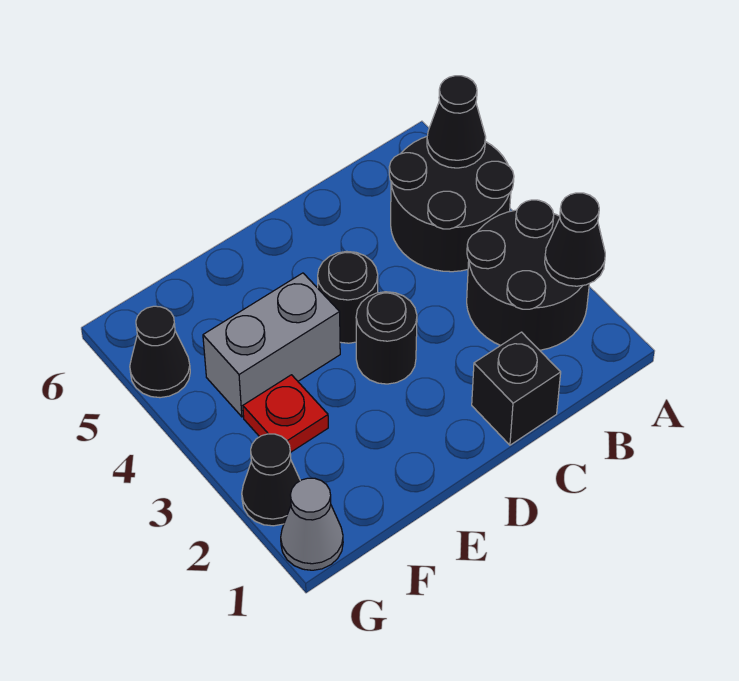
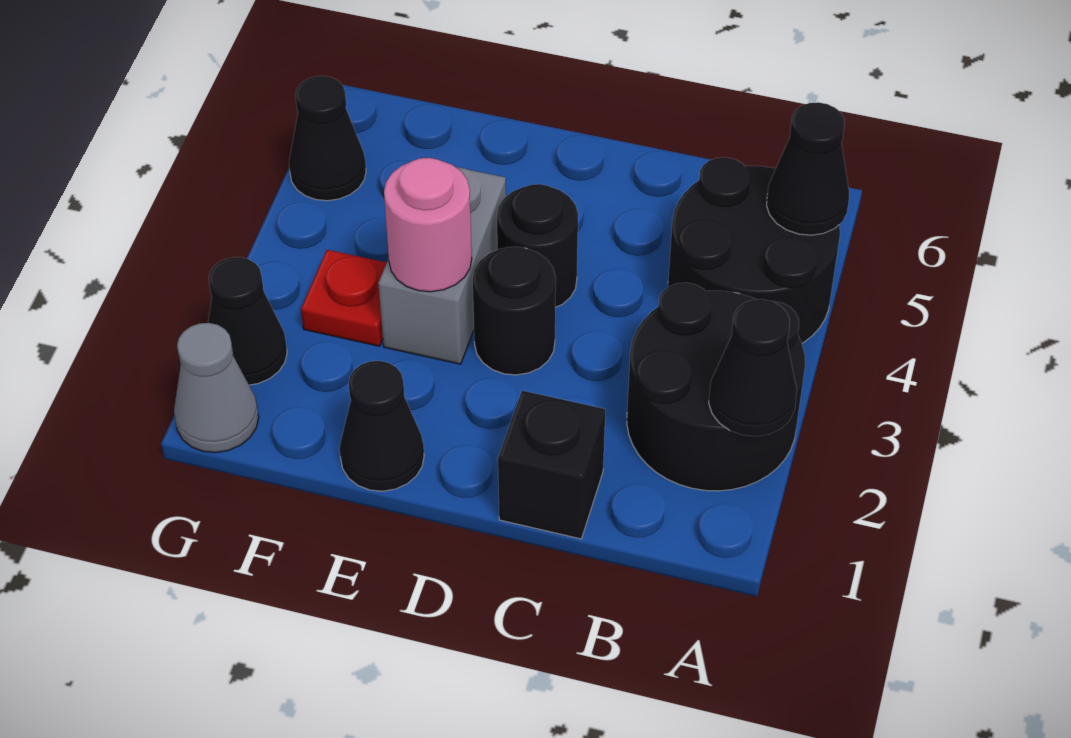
none -> black 1x1 cone [340,361,424,491]
none -> pink 1x1 round brick [384,158,472,292]
grey 1x2 brick [203,273,340,417] -> grey 1x2 brick turned to [378,167,506,364]

